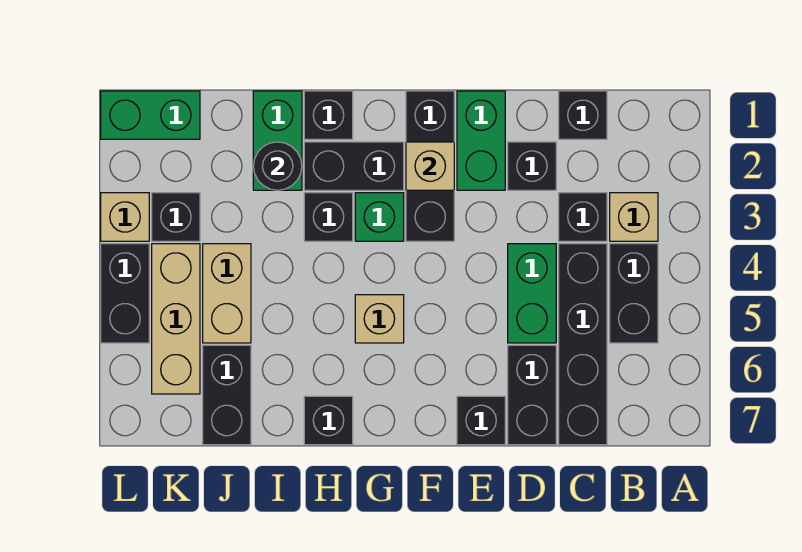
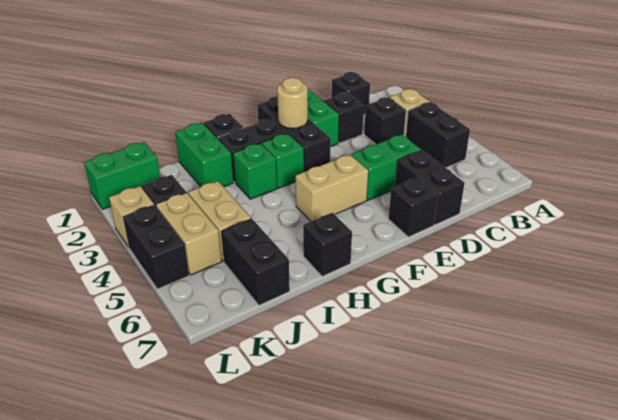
black 1x4 brick [559,244,607,445] -> none
green 1x2 brick [508,244,556,343] -> green 1x2 brick turned to [351,134,421,200]
tan 1x1 brick [406,142,454,190] -> tan 1x1 round brick [277,78,308,129]
tan 1x1 brick [355,295,404,343] -> tan 1x2 brick [296,155,368,221]
black 1x1 brick [304,193,353,241] -> green 1x1 brick [233,143,277,199]
black 1x1 round brick [253,142,302,190] -> none
tan 1x3 brick [152,244,200,394] -> tan 1x2 brick [156,193,222,275]

